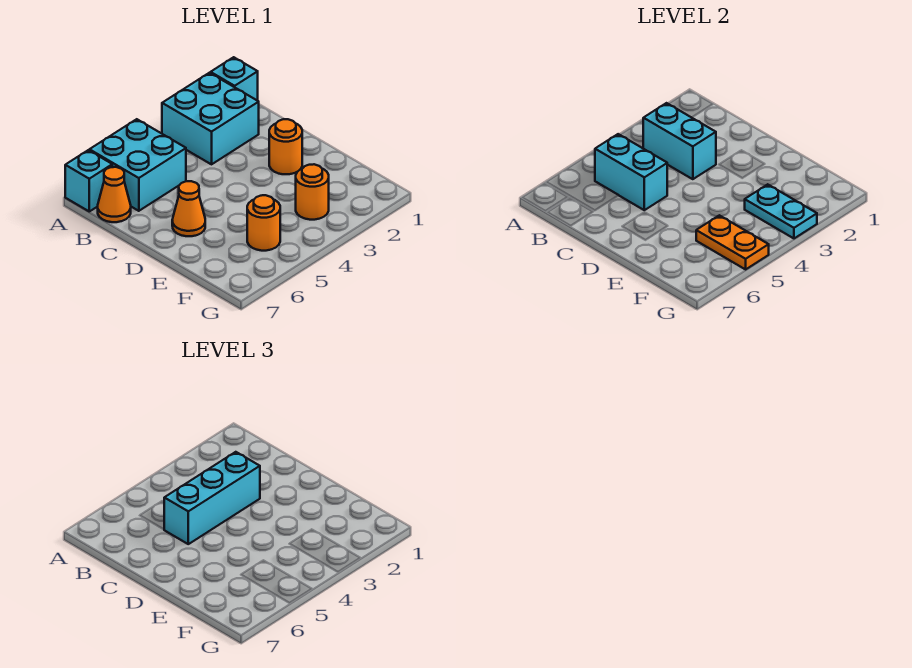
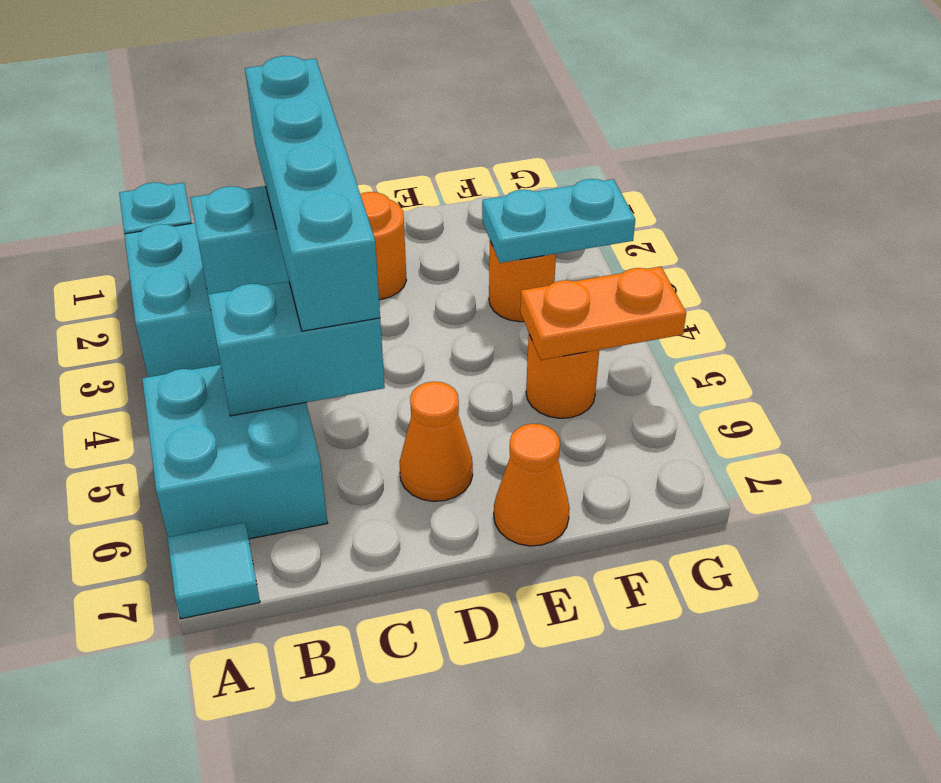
cyan 1x1 brick [65,150,112,211] -> cyan 1x1 tile [167,522,260,619]
orange 1x1 cone [98,167,131,222] -> orange 1x1 cone moved to [494,424,570,546]
cyan 1x3 brick [164,452,260,544] -> cyan 1x4 brick [245,56,380,331]

